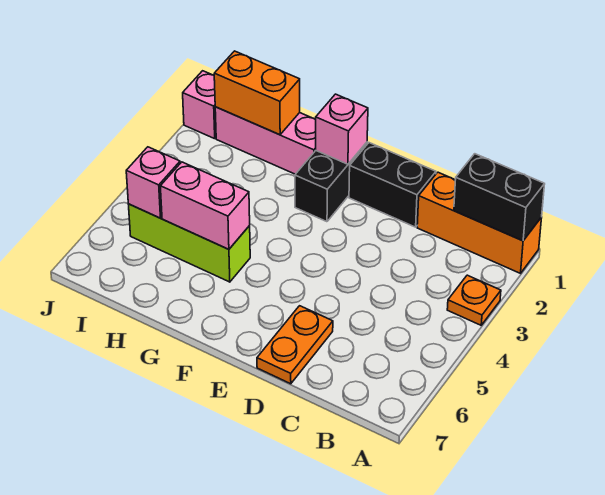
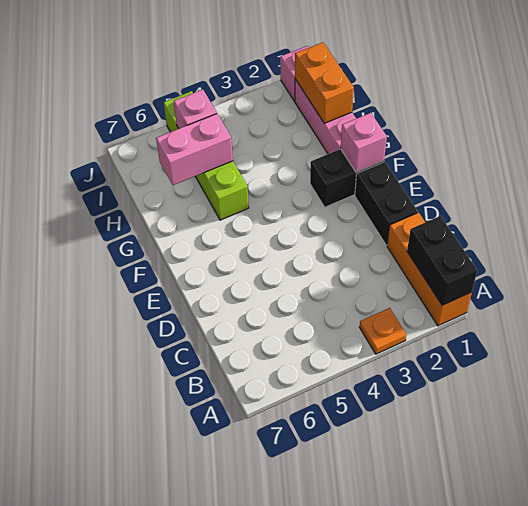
orange 1x2 plate [257,306,333,384] -> none
lime 1x3 brick [128,204,250,282] -> lime 1x4 brick [163,91,249,220]
pink 1x2 brick [160,162,250,249] -> pink 1x2 brick turned to [156,114,233,185]

